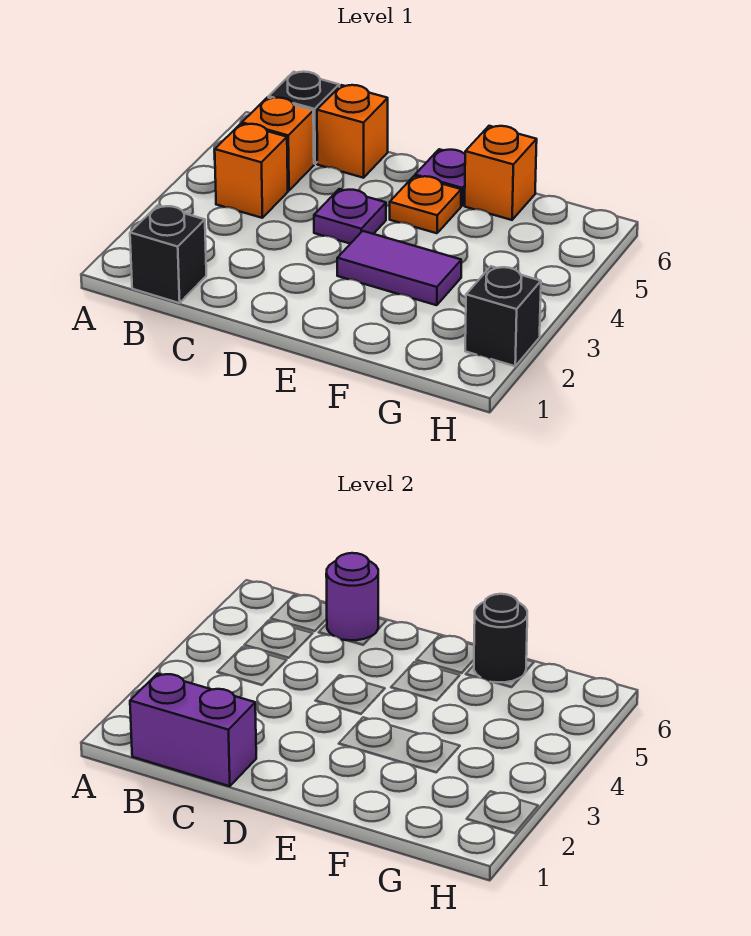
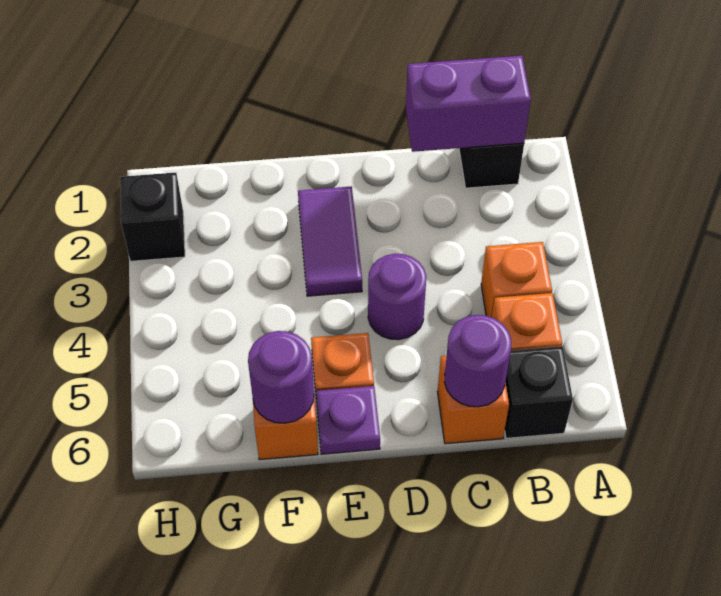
purple 1x1 plate [314,189,386,244] -> purple 1x1 round brick [368,254,426,340]
purple 1x2 tile [337,231,461,305] -> purple 1x2 tile turned to [298,187,362,296]
black 1x1 round brick [474,594,527,682] -> purple 1x1 round brick [248,331,314,423]

